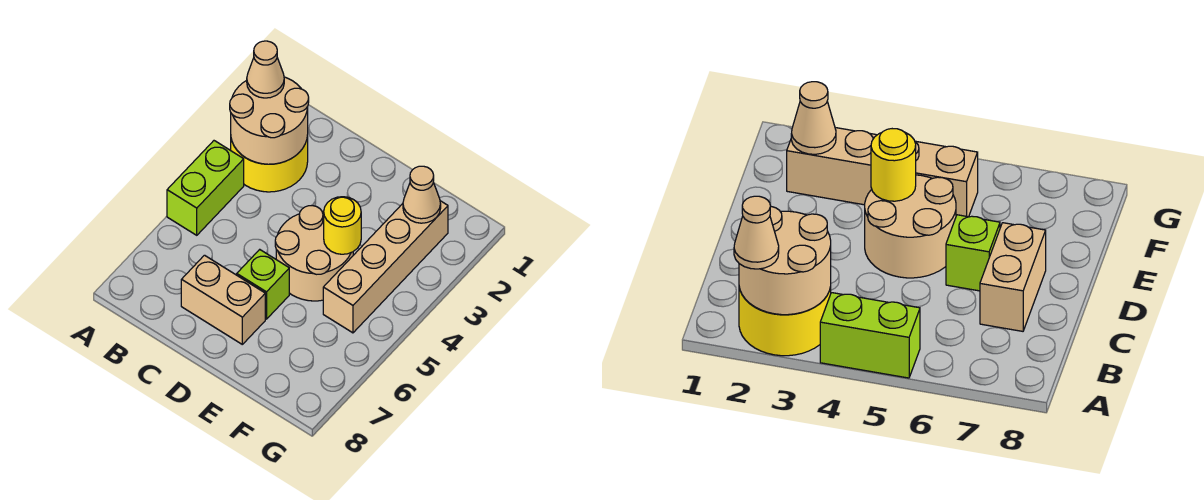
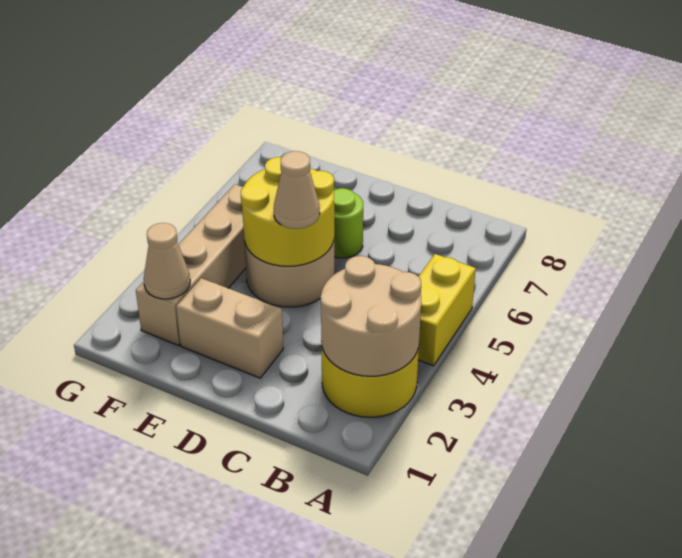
tan 1x1 cone [247,41,284,98] -> tan 1x1 cone moved to [274,151,320,229]
lime 1x2 brick [167,141,244,235] -> yellow 1x2 brick [418,254,476,366]
tan 1x2 brick [181,255,265,344] -> tan 1x2 brick moved to [176,278,283,378]
lime 1x1 brick [237,250,289,319] -> lime 1x1 round brick [334,188,363,258]
yellow 1x1 round brick [324,197,361,254] -> yellow 2x2 round brick [241,157,334,266]

